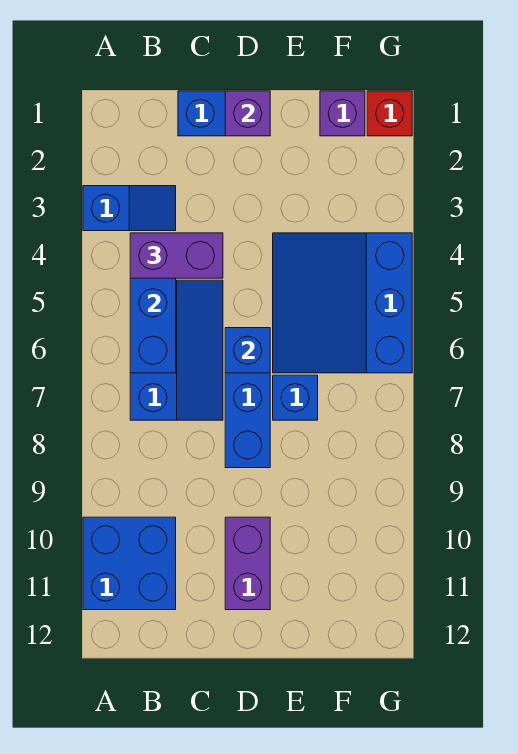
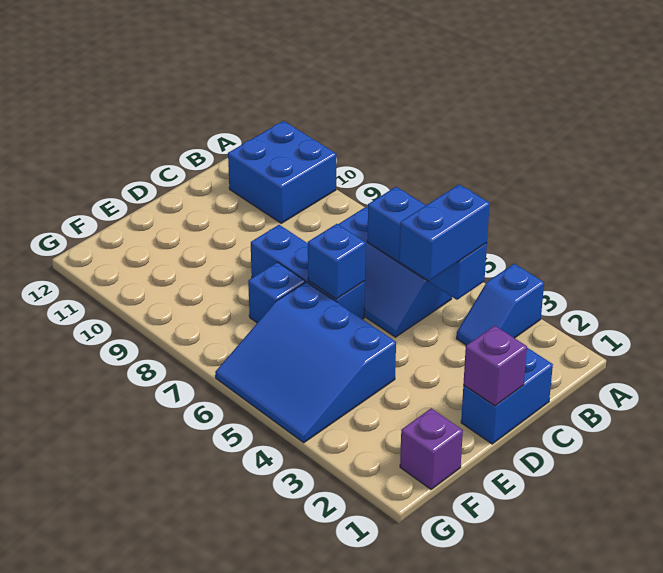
purple 1x2 brick [130,233,223,278] -> blue 1x2 brick [399,184,490,281]
purple 1x2 brick [225,517,270,610] -> none
blue 3x3 slope [273,233,412,373] -> blue 3x3 slope turned to [215,282,396,443]
red 1x1 brick [367,91,412,136] -> none

